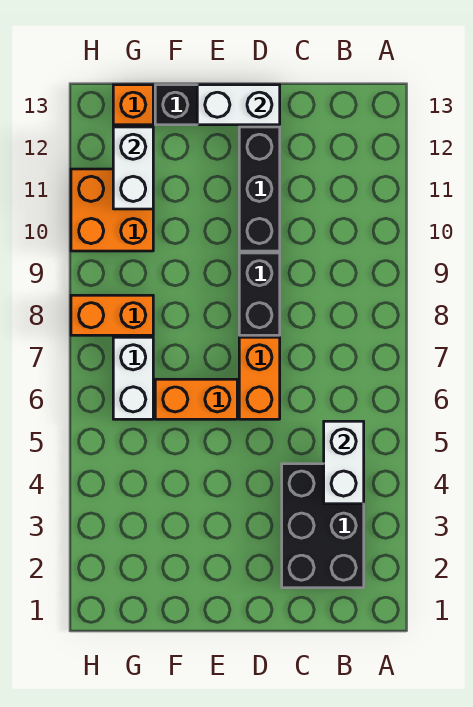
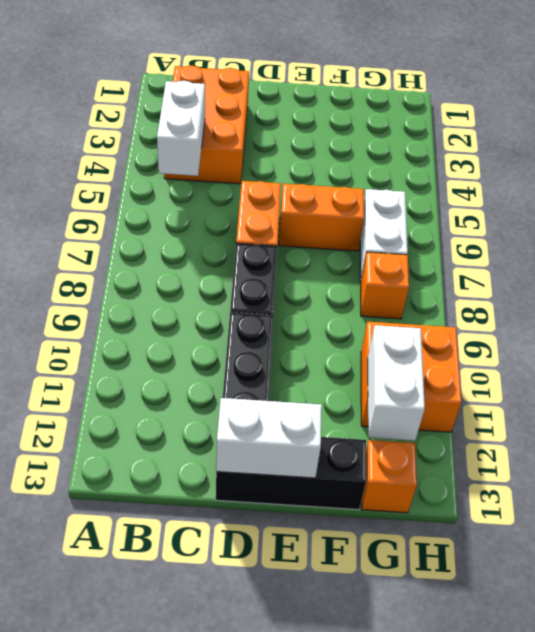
black 2x3 brick [282,464,364,588] -> orange 2x3 brick [164,65,249,184]
orange 1x2 brick [71,295,153,335] -> orange 1x1 brick [361,252,409,319]

